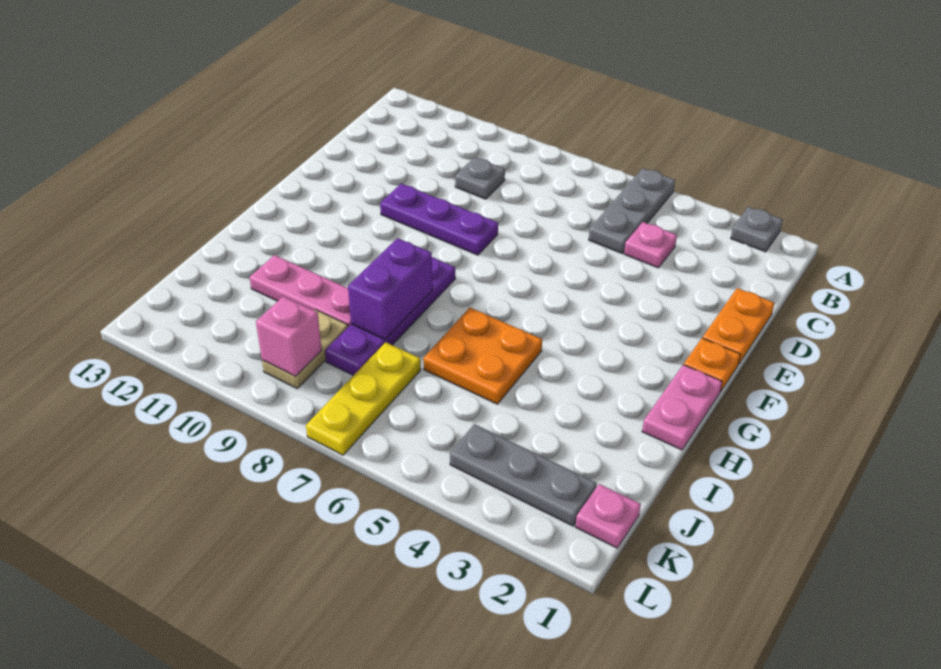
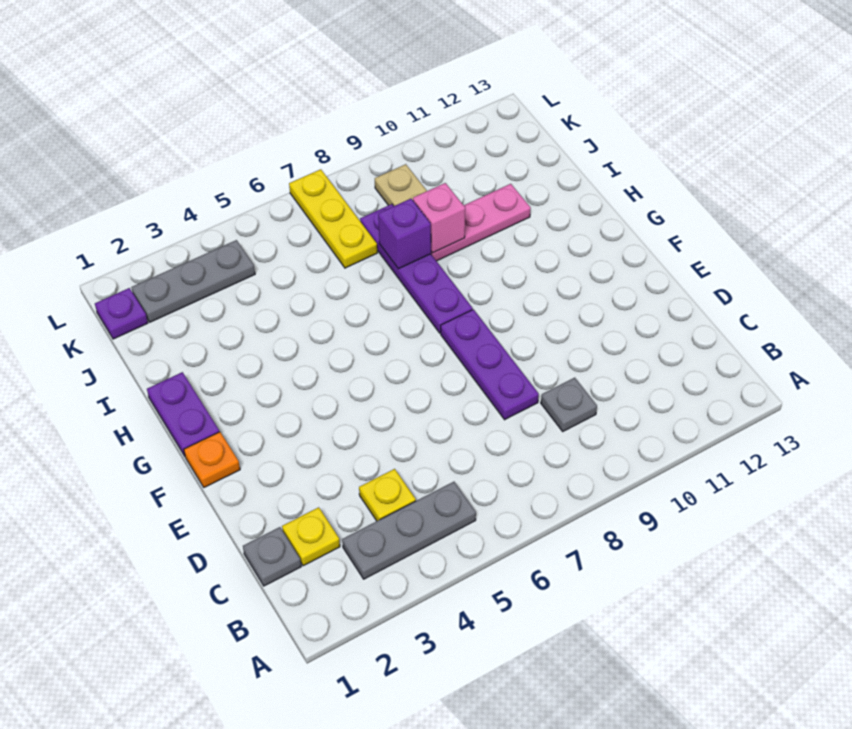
grey 1x1 plate [731,207,783,252] -> grey 1x1 plate moved to [243,527,301,586]
grey 1x3 plate [589,168,675,253] -> grey 1x3 plate turned to [342,482,476,579]
none -> yellow 1x1 plate [282,507,340,566]
pink 1x1 plate [624,222,677,268] -> yellow 1x1 plate [359,469,416,521]
orange 1x2 plate [703,288,774,364] -> none
purple 1x3 plate [380,184,498,255] -> purple 1x3 plate turned to [441,309,539,420]
pink 1x2 plate [642,365,722,450] -> purple 1x2 plate [147,372,219,456]
orange 2x2 plate [423,308,542,404] -> none
purple 1x2 brick [348,238,432,339] -> purple 1x1 brick [378,199,431,269]
pink 1x1 plate [575,484,641,548] -> purple 1x1 plate [95,288,148,339]
pink 1x1 brick [256,296,322,376] -> pink 1x1 brick moved to [413,183,465,253]

